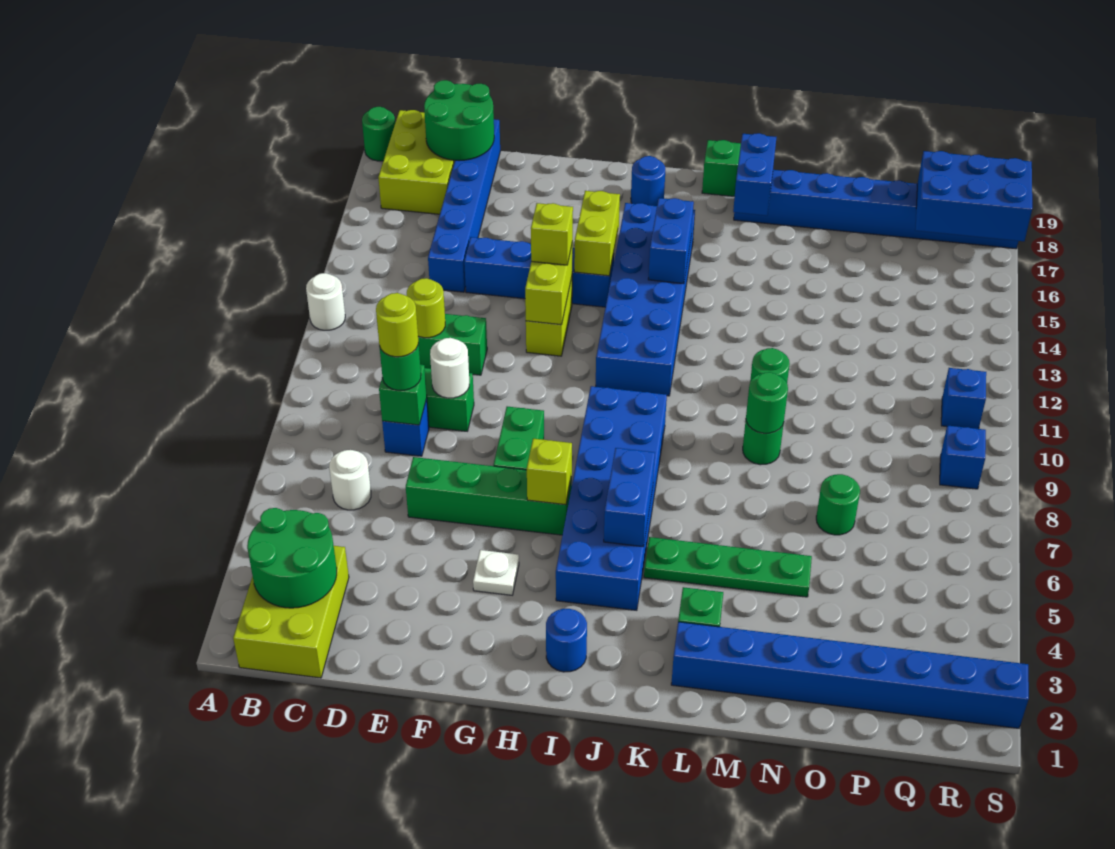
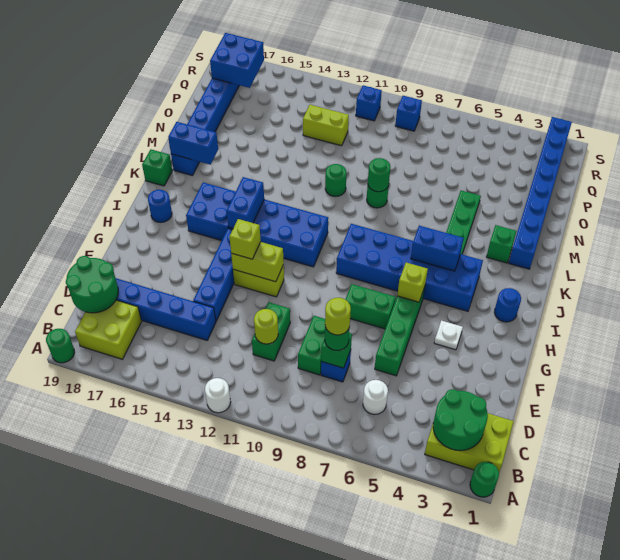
lime 2x3 brick [378,110,455,214] -> lime 2x2 brick [75,300,142,359]
white 1x1 round brick [430,338,469,398] -> none
lime 1x2 brick [574,191,620,276] -> lime 1x2 brick moved to [303,105,349,146]
blue 1x2 brick [648,198,694,284] -> blue 1x2 brick turned to [227,177,264,228]
green 1x1 round brick [816,474,860,535] -> green 1x1 round brick moved to [470,462,499,497]
blue 2x3 brick [915,151,1032,241] -> blue 2x2 brick [210,33,264,88]

